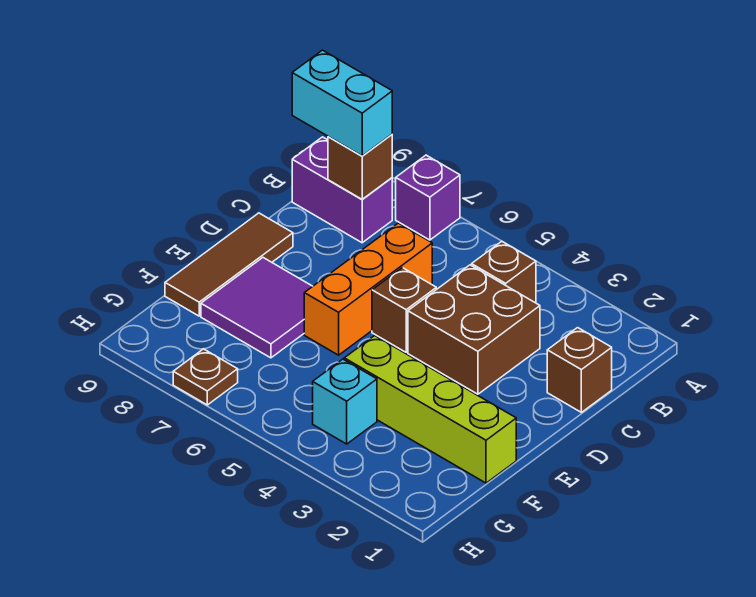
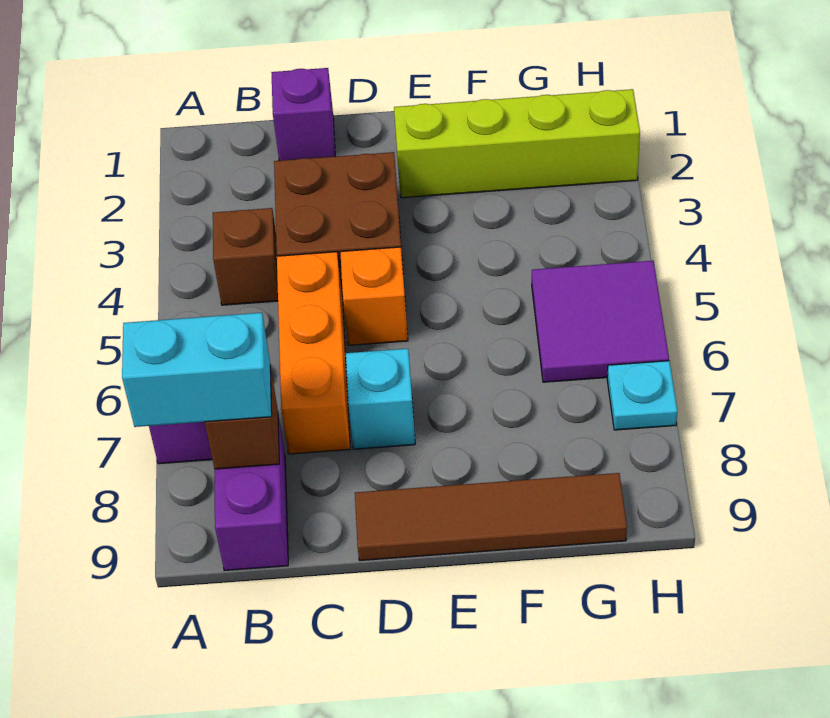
cyan 1x2 brick [292,50,392,156] -> cyan 1x2 brick turned to [122,313,272,427]
brown 1x1 brick [547,328,612,412] -> purple 1x1 brick [271,68,335,161]
orange 1x3 brick [304,223,432,355] -> orange 1x3 brick turned to [277,252,350,454]
brown 1x1 brick [372,268,436,352] -> orange 1x1 brick [340,247,408,345]
brown 1x3 tile [165,213,293,316] -> brown 1x4 tile [355,473,627,561]
purple 2x2 tile [201,258,313,358] -> purple 2x2 tile moved to [532,261,669,382]
lime 1x4 brick [344,336,516,483] -> lime 1x4 brick turned to [394,89,640,198]
cyan 1x1 brick [313,359,377,444] -> cyan 1x1 brick moved to [346,349,415,449]
brown 1x1 plate [173,349,238,405] -> cyan 1x1 plate [607,361,677,430]

